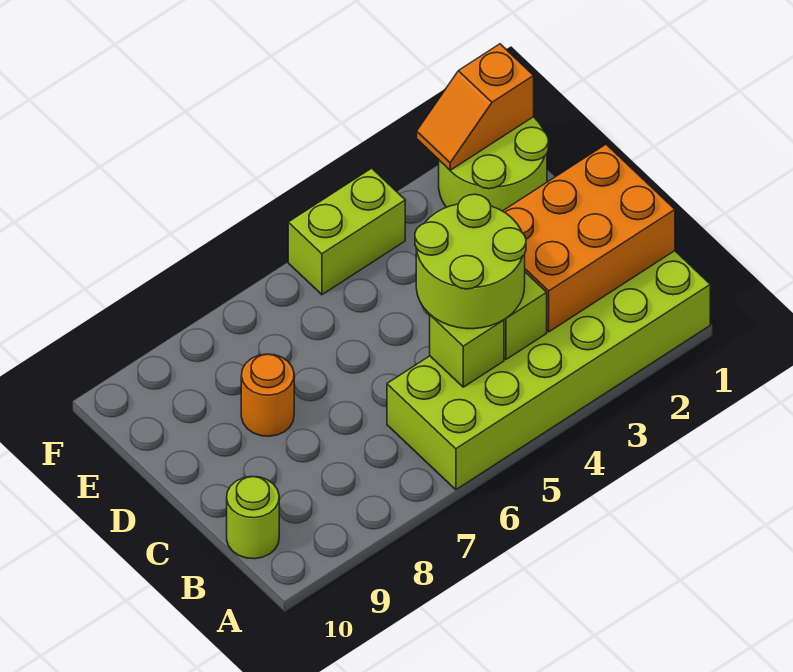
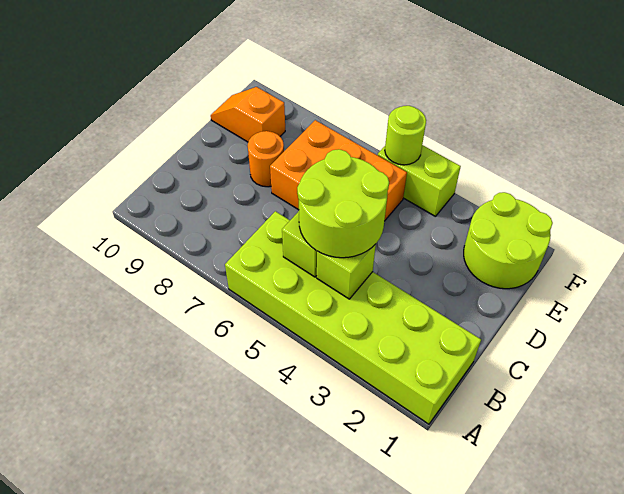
orange 2x3 brick [503,144,675,332] -> orange 2x3 brick moved to [270,120,407,221]
lime 1x1 round brick [227,476,279,559] -> lime 1x1 round brick moved to [385,106,426,165]
orange 1x2 slope [417,44,534,170] -> orange 1x2 slope moved to [211,87,285,142]

